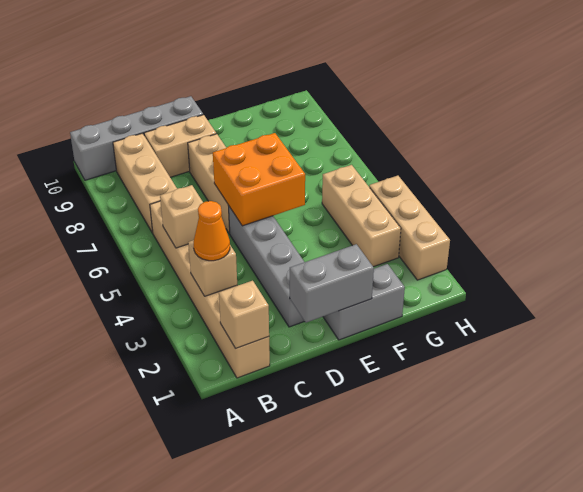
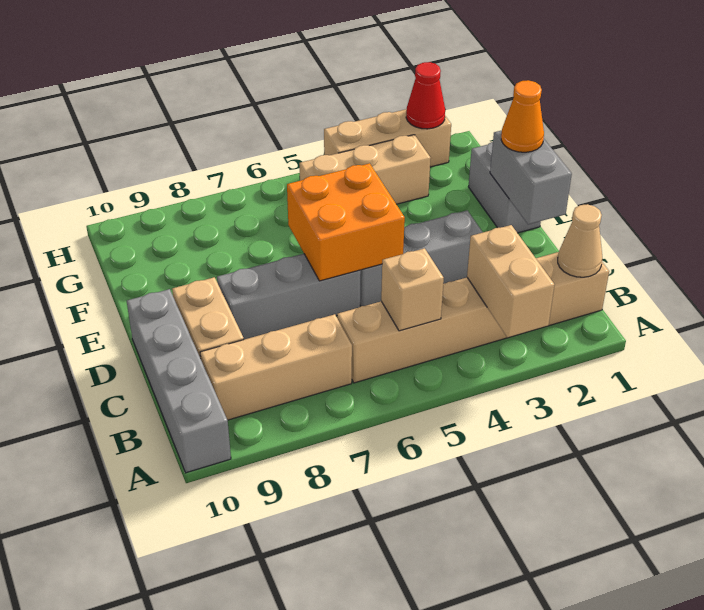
tan 1x1 brick [219,281,269,349] -> tan 1x1 cone [558,204,602,277]
tan 1x1 brick [188,240,237,296] -> tan 1x2 brick [467,225,554,338]
orange 1x1 cone [194,201,230,261] -> orange 1x1 cone moved to [501,80,544,152]
grey 1x4 brick [228,205,305,327] -> grey 1x3 brick [360,210,483,306]
tan 1x3 brick [188,134,230,234] -> grey 1x3 brick [217,254,361,339]
none -> red 1x1 cone [406,62,445,129]

